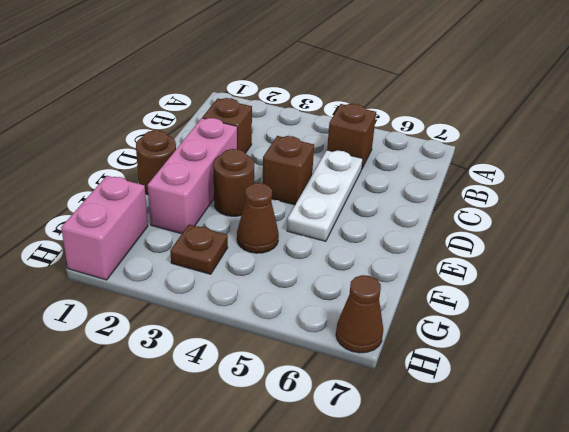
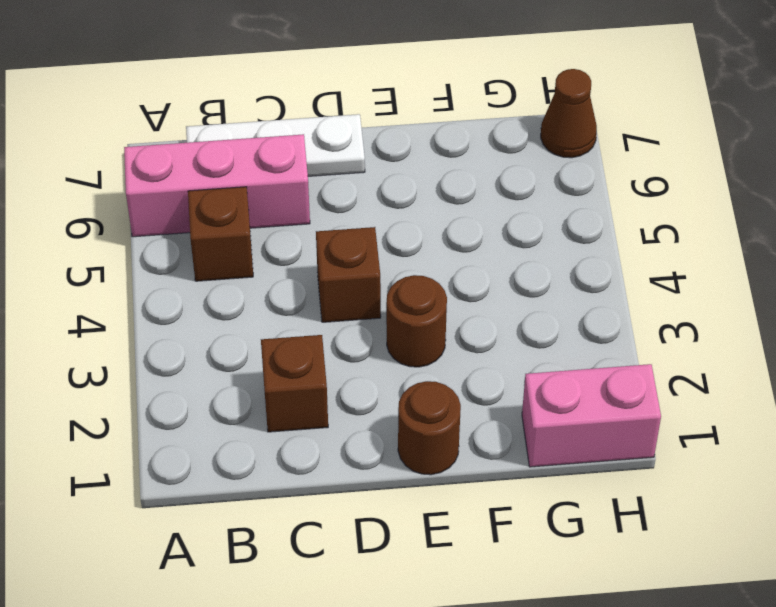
white 1x3 plate [287,150,363,241] -> white 1x3 plate moved to [186,114,365,176]
pink 1x3 brick [148,118,237,234] -> pink 1x3 brick moved to [124,134,310,237]
brown 1x1 cone [237,183,279,253] -> none
brown 1x1 plate [170,225,228,274] -> none

